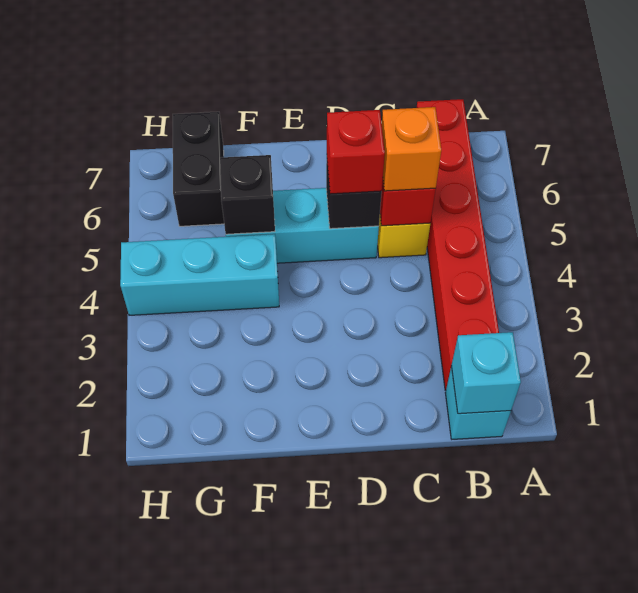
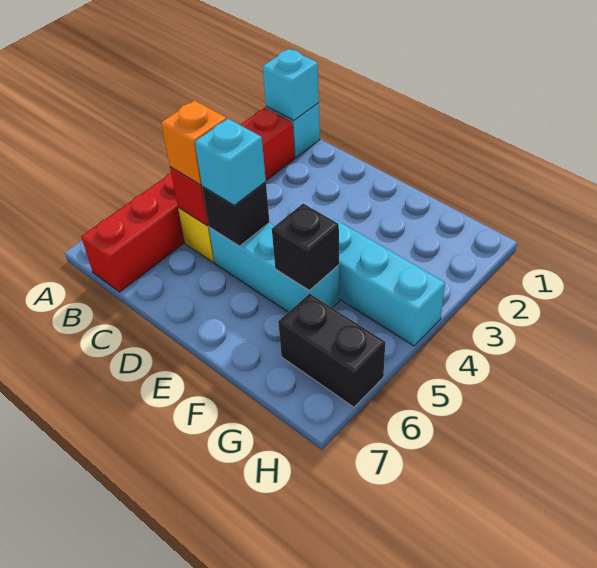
red 1x1 brick [327,110,385,194] -> cyan 1x1 brick [195,119,266,205]
black 1x2 brick [173,112,224,226] -> black 1x2 brick turned to [278,294,385,407]

